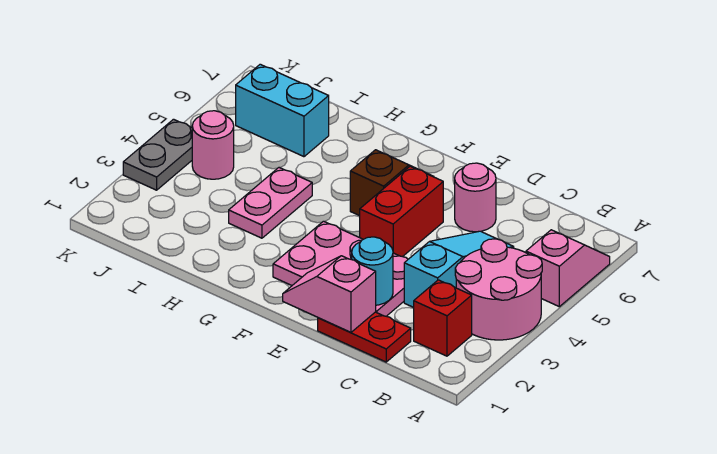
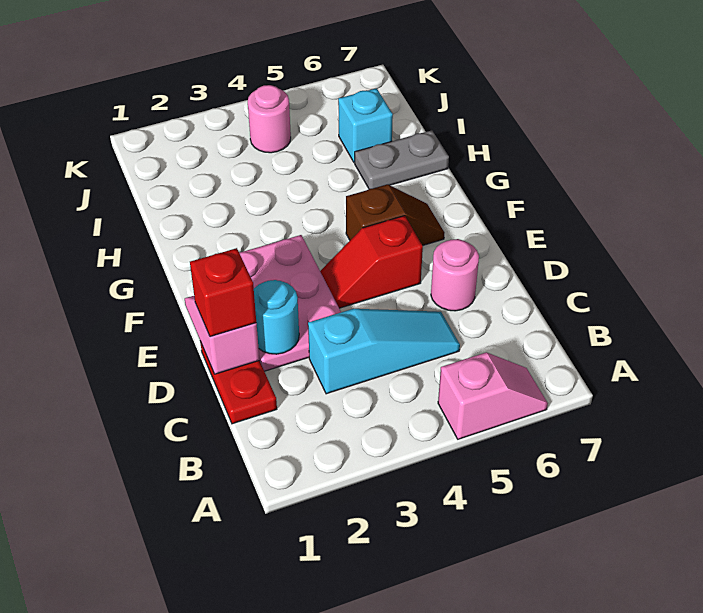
pink 2x2 round brick [455,239,542,340] -> none
red 1x1 brick [414,280,472,356] -> red 1x1 brick moved to [190,248,256,337]
red 1x2 brick [360,166,443,257] -> red 1x2 slope [320,216,423,308]
pink 1x2 plate [229,168,312,238] -> none
cyan 1x2 brick [236,64,329,157] -> cyan 1x1 brick [338,88,393,162]
grey 1x2 plate [123,119,192,190] -> grey 1x2 plate moved to [355,130,449,189]

